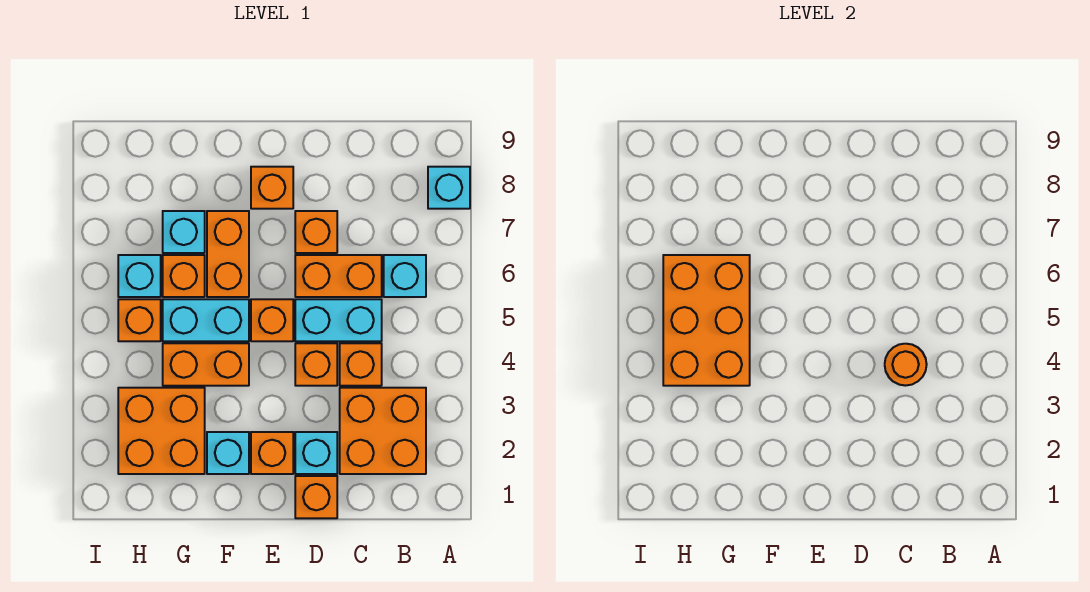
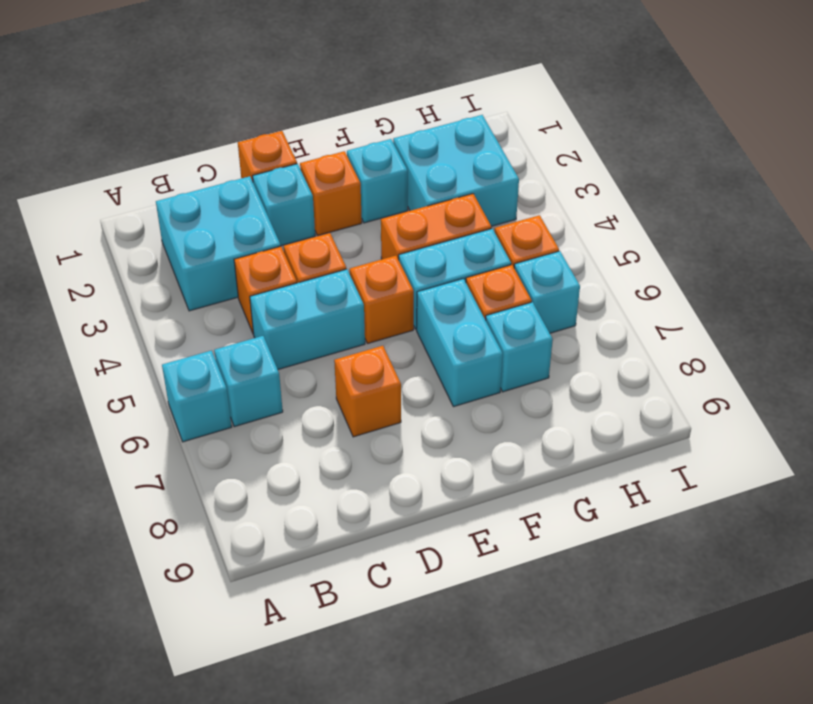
cyan 1x1 brick [428,167,470,209] -> cyan 1x1 brick moved to [162,351,232,442]
orange 2x2 brick [340,388,426,474] -> cyan 2x2 brick [156,176,281,311]
orange 1x1 round brick [885,344,927,386] -> none
orange 1x2 brick [295,255,382,297] -> none
orange 1x1 brick [251,167,293,209] -> none
orange 1x2 brick [207,211,249,297] -> cyan 1x2 brick [417,279,503,407]
orange 2x2 brick [118,388,205,474] -> cyan 2x2 brick [393,115,519,226]
orange 2x3 brick [663,255,750,386] -> none

